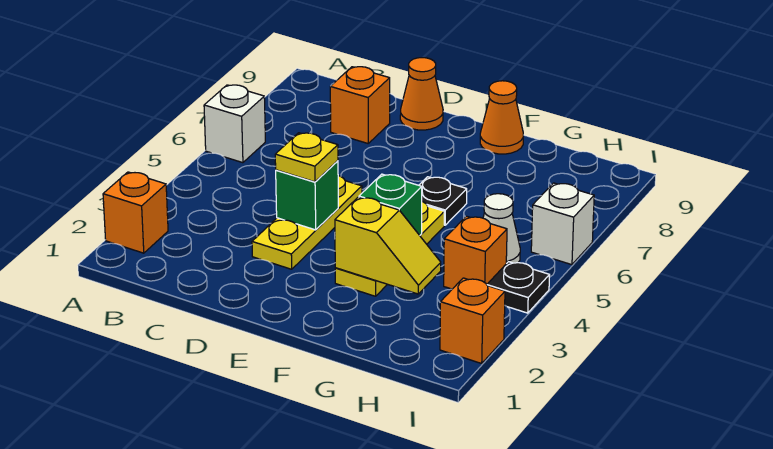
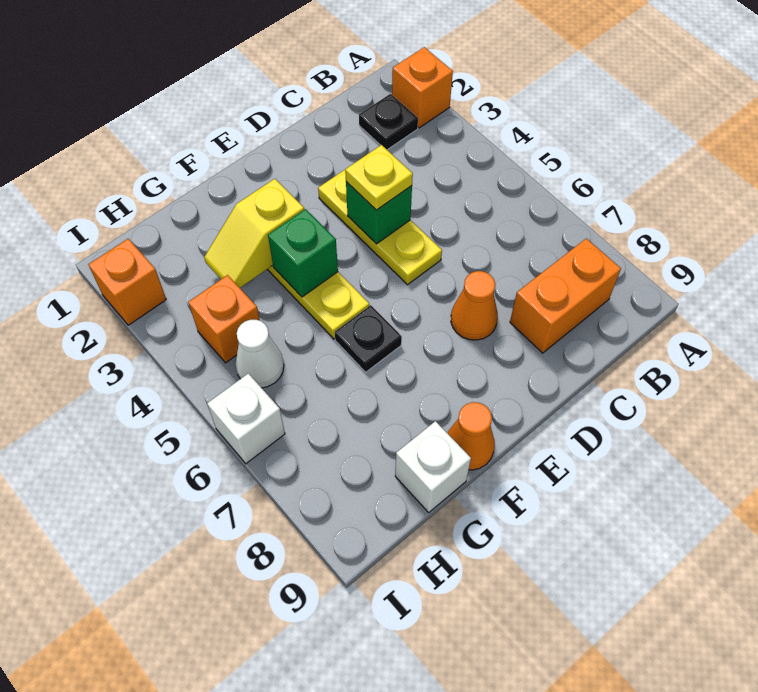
white 1x1 brick [204,85,265,163] -> white 1x1 brick moved to [395,421,471,512]
orange 1x1 brick [330,67,390,143] -> orange 1x2 brick [510,238,621,353]
orange 1x1 cone [400,58,443,130] -> orange 1x1 cone moved to [451,271,498,340]
black 1x1 plate [487,262,550,313] -> black 1x1 plate moved to [359,94,418,150]

